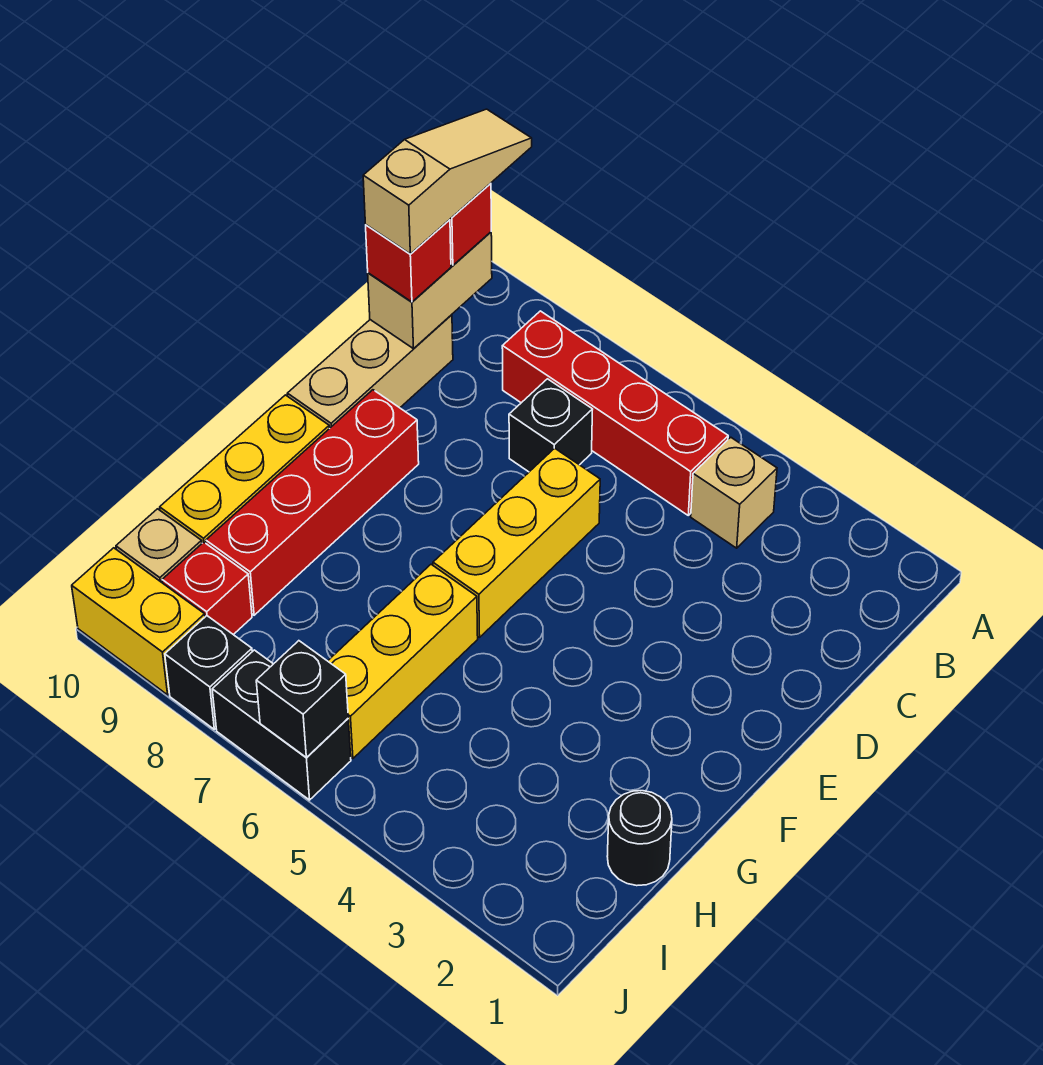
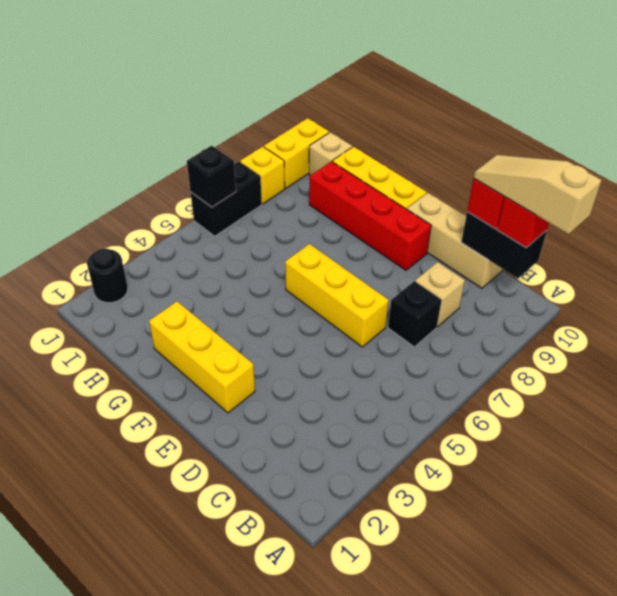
tan 1x3 slope [363,109,532,254] -> tan 1x3 slope turned to [474,155,601,234]
tan 1x1 brick [691,437,777,548] -> tan 1x1 brick moved to [415,262,465,327]
red 1x4 brick [502,311,728,515] -> none
tan 1x2 brick [368,232,492,349] -> black 1x2 brick [461,212,547,278]
yellow 1x3 brick [328,564,478,758] -> yellow 1x3 brick moved to [149,302,255,413]
black 1x1 round brick [607,791,672,886] -> black 1x1 round brick moved to [87,249,128,303]
red 1x1 brick [162,542,252,635] -> none
black 1x1 brick [165,616,252,729] -> yellow 1x1 brick [240,147,285,204]

